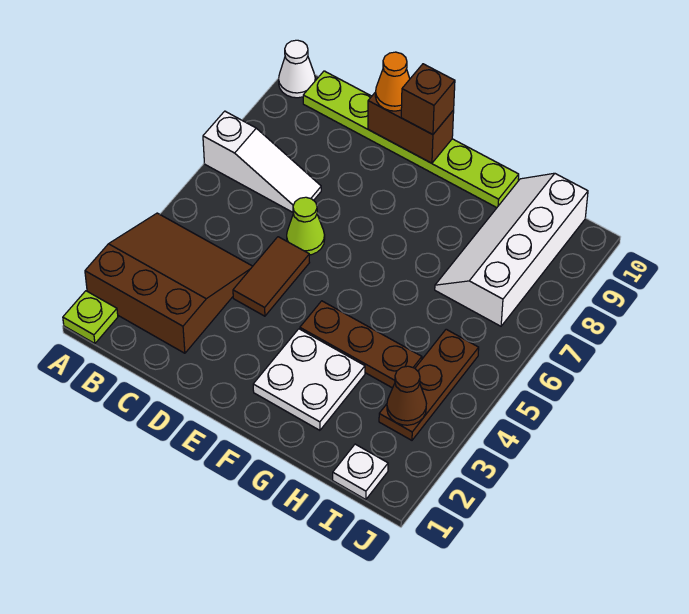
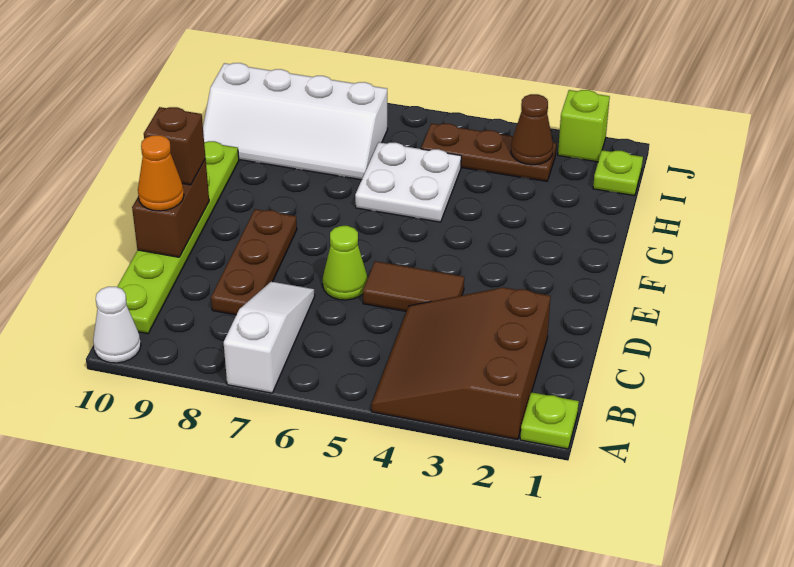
white 2x2 plate [253,329,365,430] -> white 2x2 plate moved to [355,142,461,222]
brown 1x3 plate [300,301,422,388] -> brown 1x3 plate moved to [211,209,297,315]
white 1x1 plate [333,444,388,500] -> lime 1x1 plate [593,150,643,196]
none -> lime 1x1 brick [558,90,610,162]

